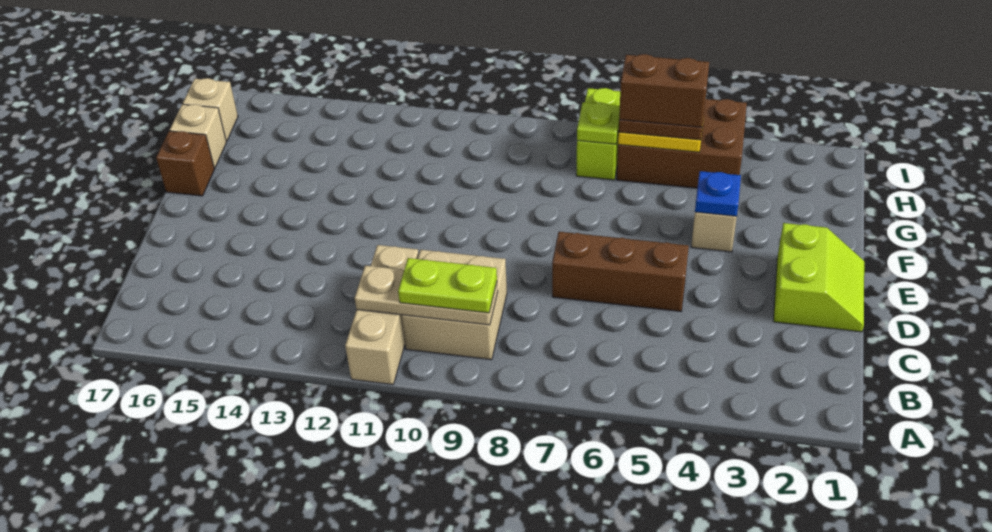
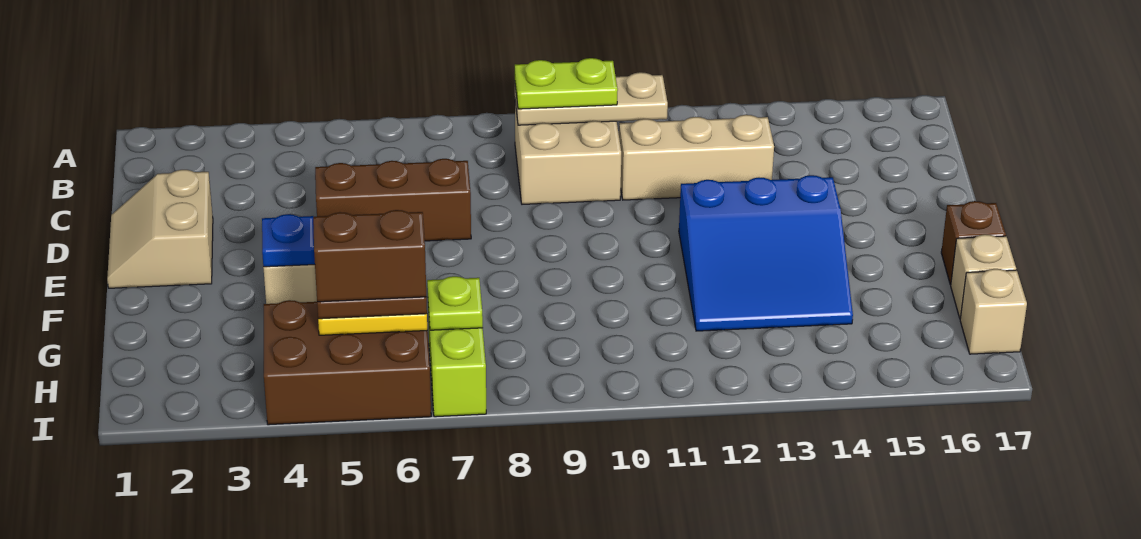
tan 1x3 brick [345,245,419,385] -> tan 1x3 brick turned to [619,115,774,200]
lime 2x2 slope [773,223,864,332] -> tan 2x2 slope [107,170,213,288]
none -> blue 3x3 slope [679,175,853,331]

